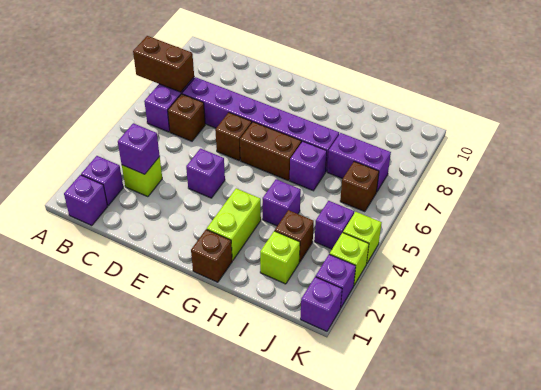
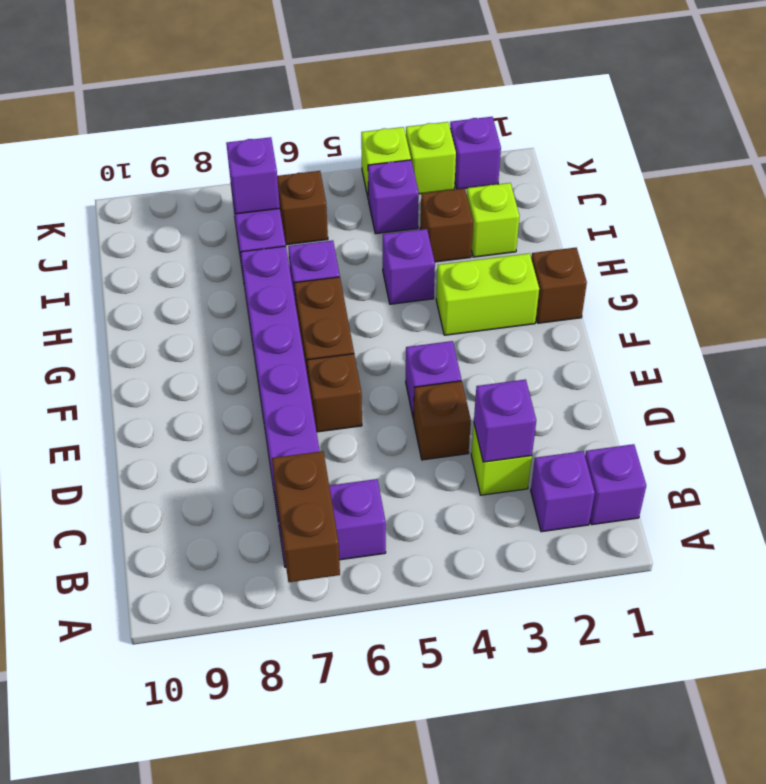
brown 1x1 brick [168,94,205,141] -> brown 1x1 brick moved to [414,381,471,460]
purple 1x1 brick [300,277,342,331] -> purple 1x1 brick moved to [226,137,280,214]

